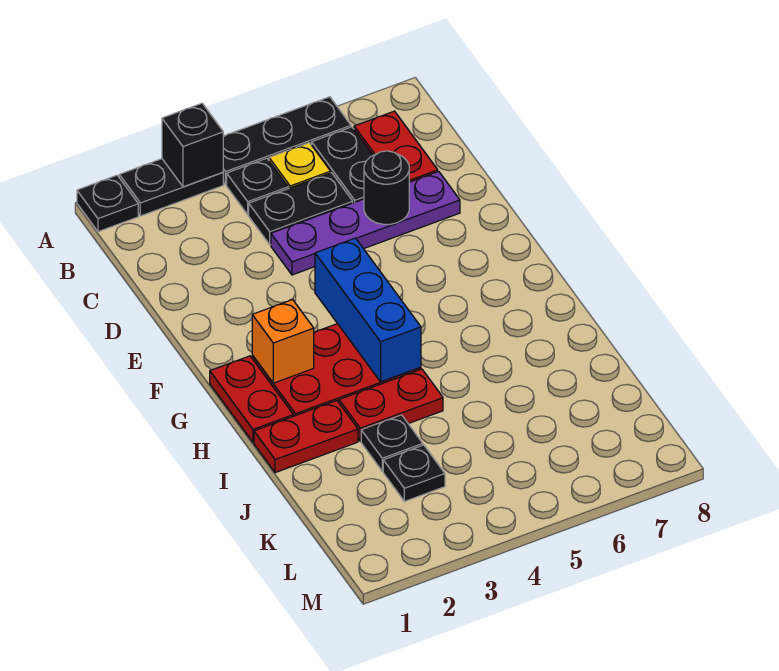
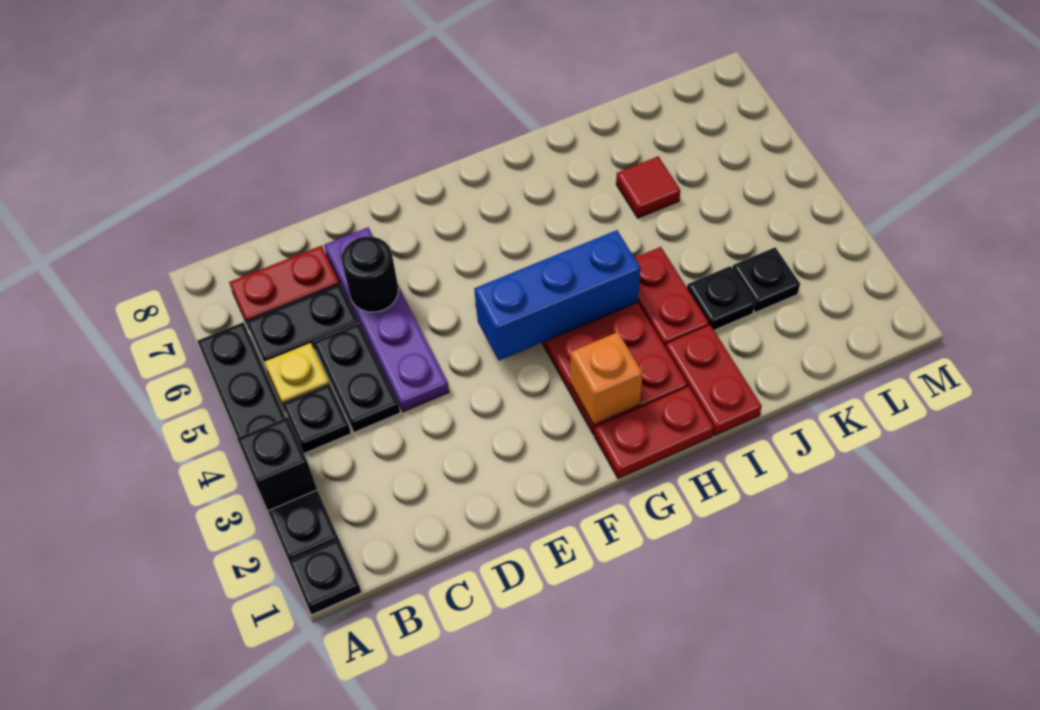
none -> red 1x1 tile [616,157,680,218]

